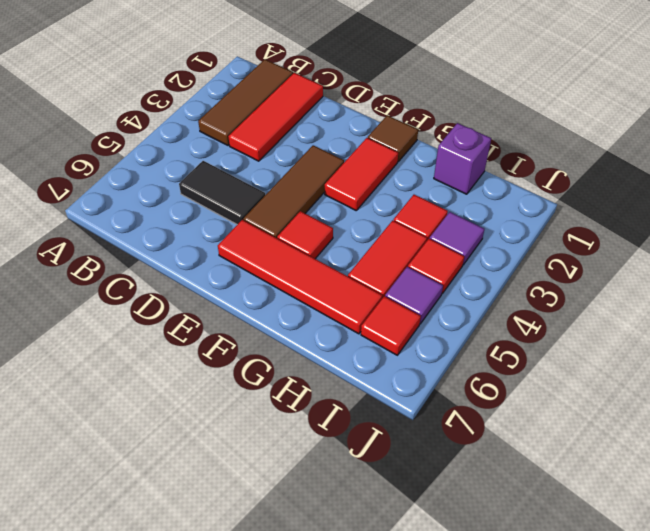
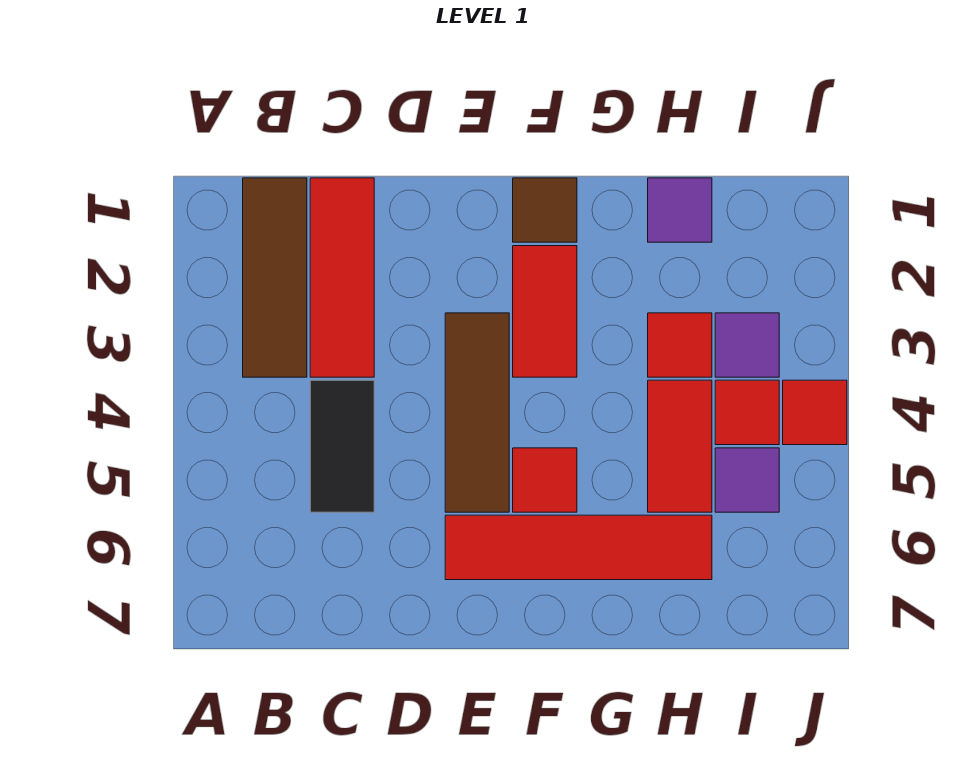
black 1x2 tile [179,161,265,225] -> black 1x2 tile turned to [310,380,374,512]
purple 1x1 brick [434,123,491,194] -> purple 1x1 tile [648,178,712,242]
red 1x1 tile [361,296,421,355] -> red 1x1 tile moved to [783,380,847,445]

